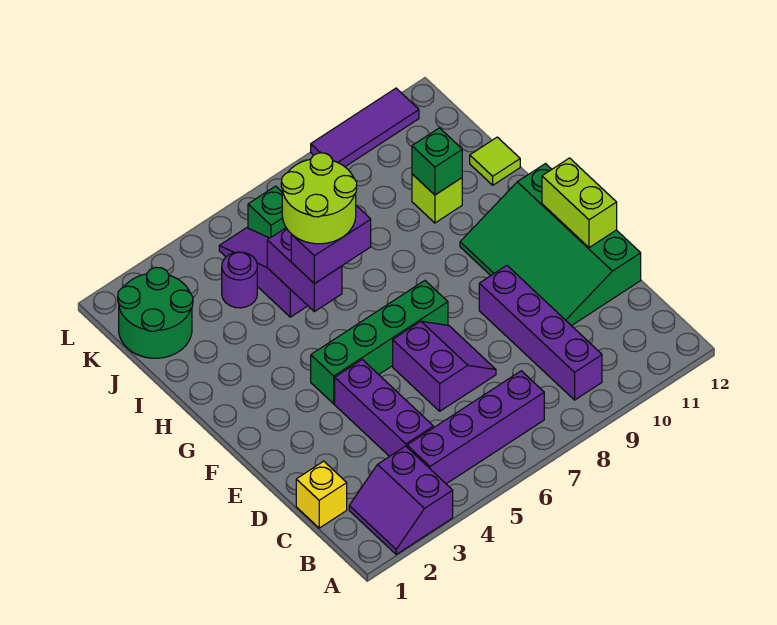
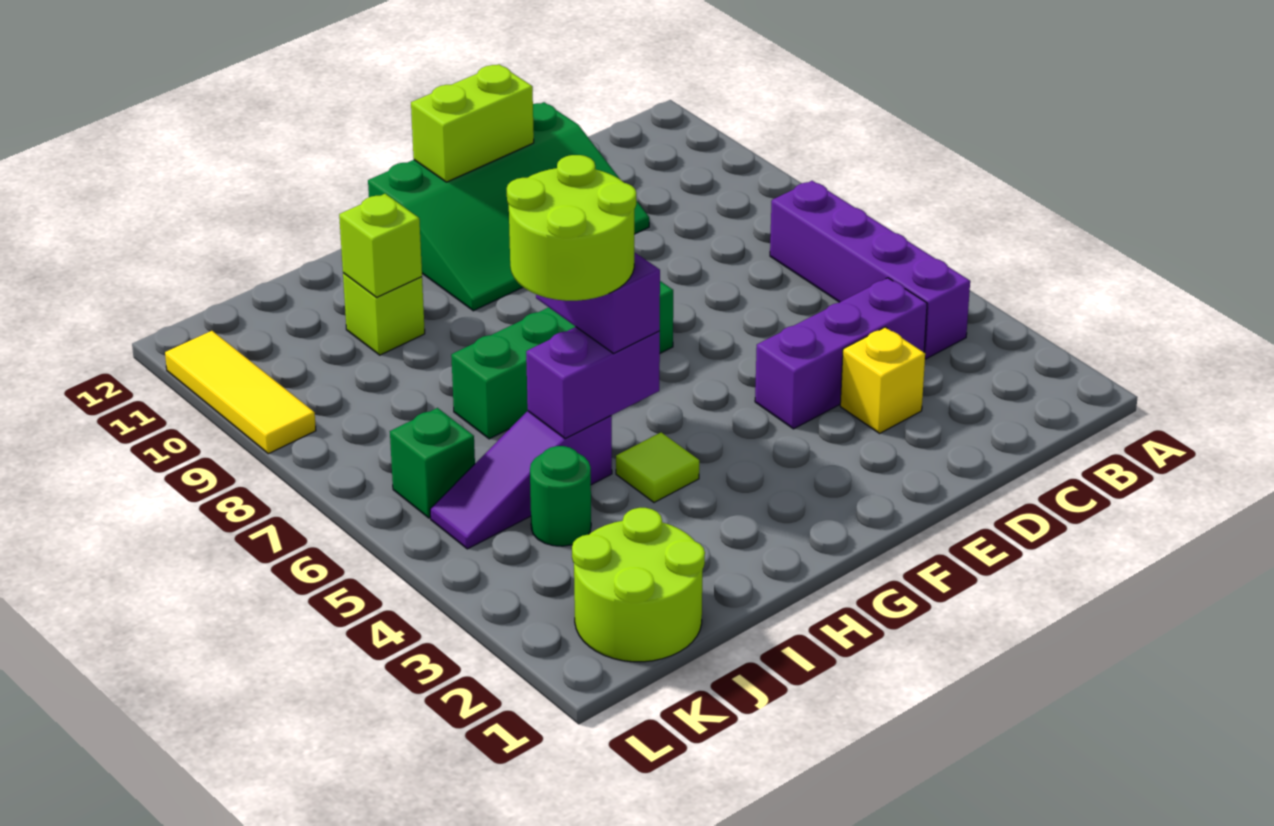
purple 2x2 slope [349,446,453,554] -> none
purple 1x4 brick [479,265,602,400] -> none
yellow 1x1 brick [296,461,347,528] -> yellow 1x1 brick moved to [840,327,925,433]
purple 2x2 slope [393,321,496,411] -> none
green 1x4 brick [311,281,448,404] -> green 1x4 brick turned to [451,281,673,439]
green 1x1 brick [412,128,462,195] -> lime 1x1 brick [339,194,422,297]
lime 1x1 tile [470,137,520,185] -> lime 1x1 tile moved to [616,433,699,503]
green 2x2 round brick [118,267,193,358] -> lime 2x2 round brick [572,508,705,662]
purple 1x1 round brick [222,252,257,308] -> green 1x1 round brick [530,446,591,546]
purple 1x3 tile [311,88,419,167] -> yellow 1x3 tile [165,331,316,454]

